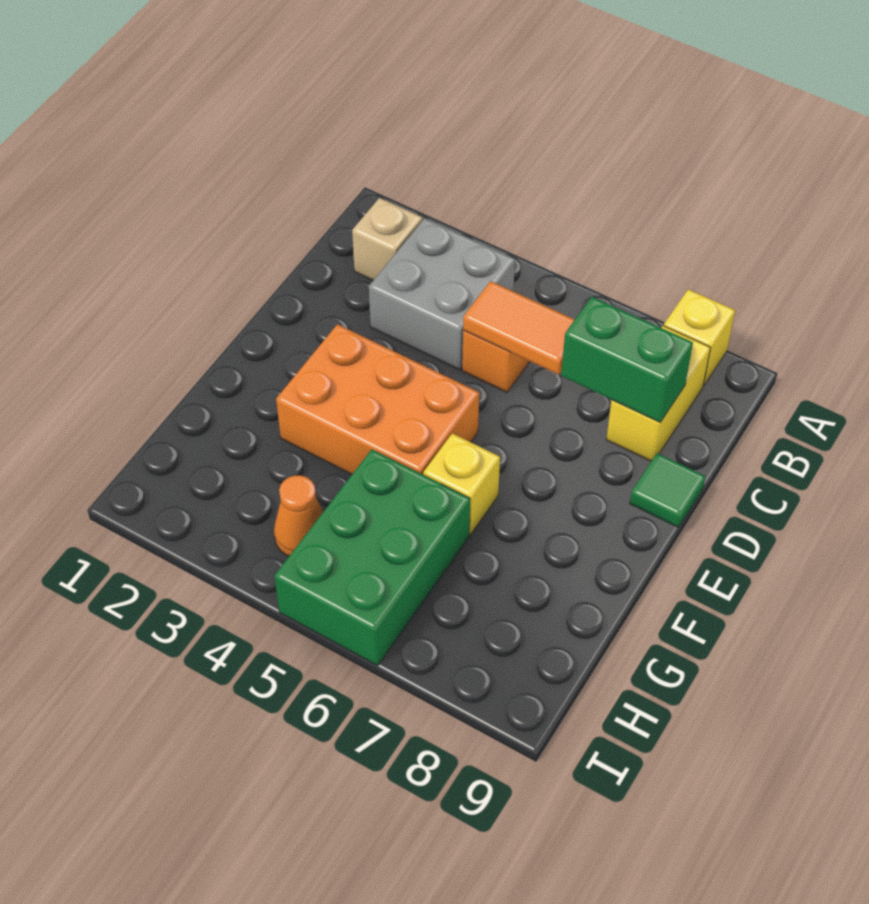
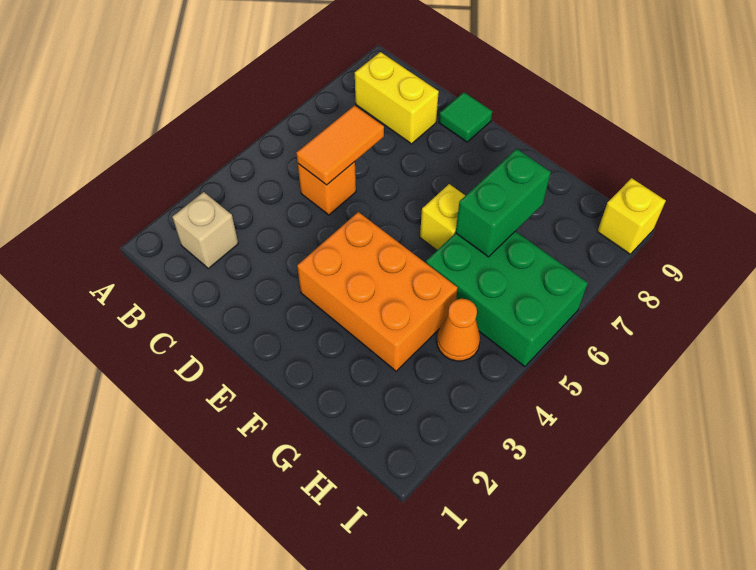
yellow 1x1 brick [664,289,735,386] -> yellow 1x1 brick moved to [597,178,666,254]
grey 2x2 brick [369,218,515,370] -> none
green 1x2 brick [561,297,693,422] -> green 1x2 brick moved to [456,149,551,257]
orange 2x3 brick [276,324,479,475] -> orange 2x3 brick turned to [297,212,458,371]

